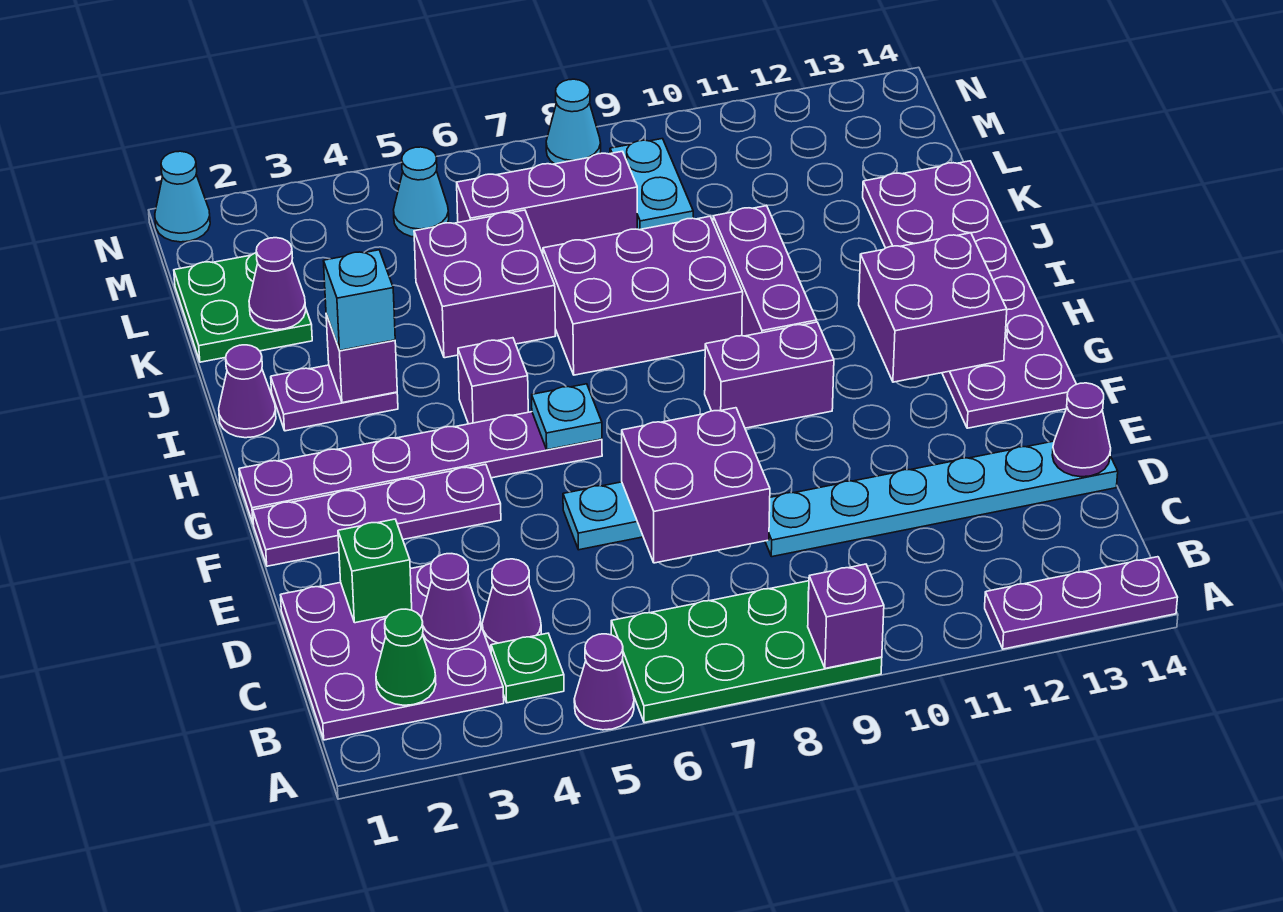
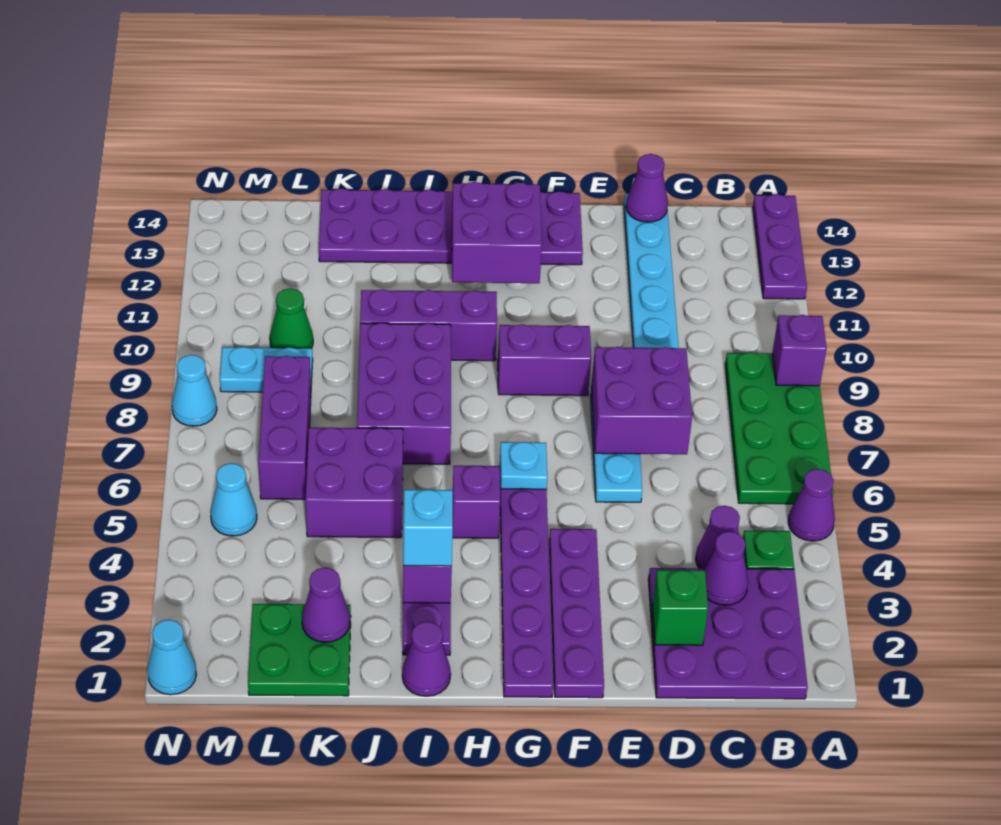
green 1x1 cone [376,609,436,705] -> green 1x1 cone moved to [270,288,313,348]
purple 1x2 brick [705,322,834,428] -> purple 1x2 brick turned to [498,325,591,396]

